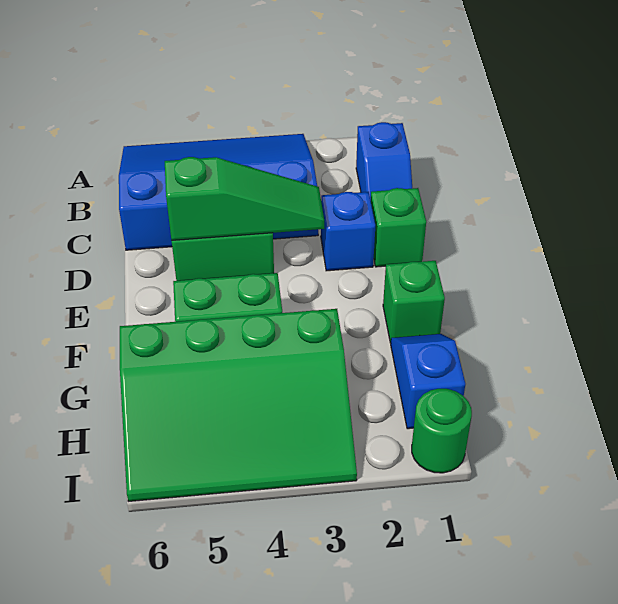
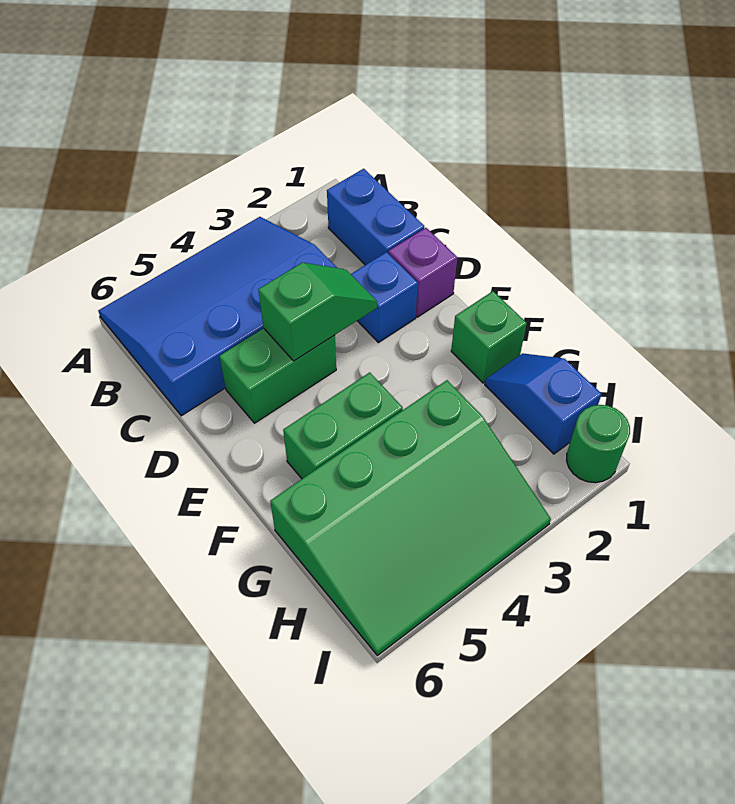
blue 1x2 slope [356,122,412,200] -> blue 1x2 brick [327,169,424,265]
green 1x1 brick [371,188,426,267] -> purple 1x1 brick [389,228,457,317]
green 1x3 slope [165,157,324,240] -> green 1x2 slope [258,263,377,361]

